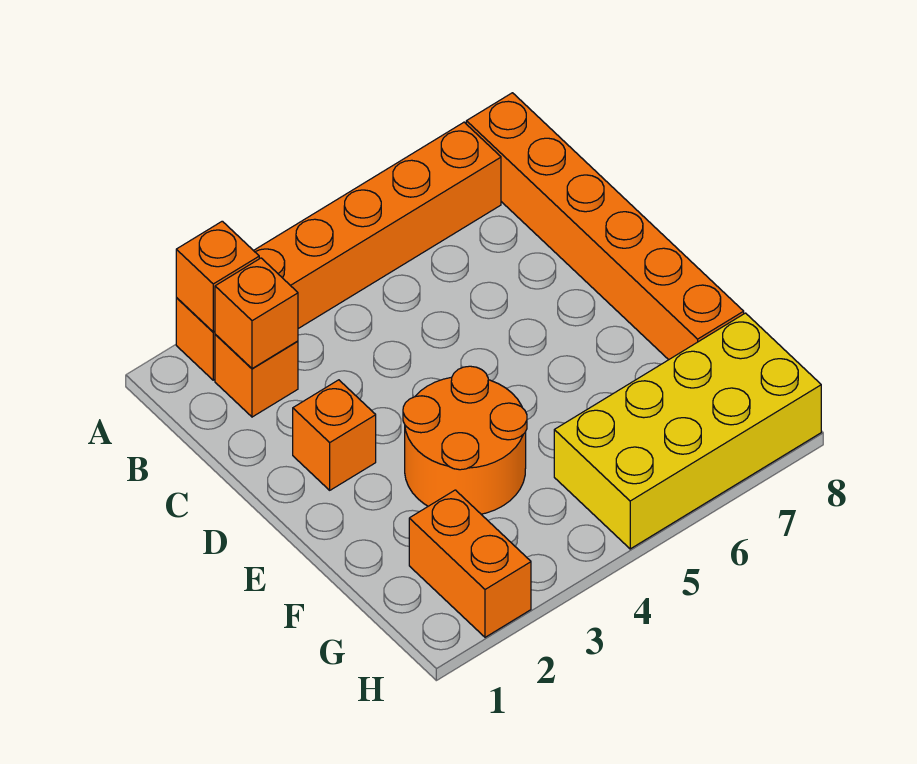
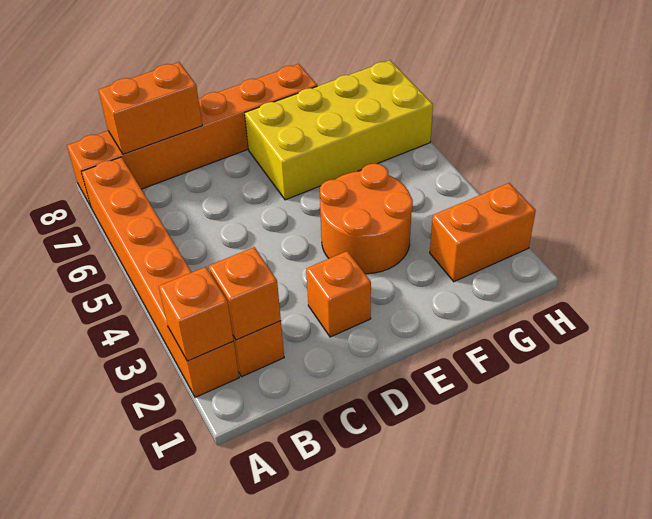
none -> orange 1x2 brick [98,62,202,154]
yellow 2x4 brick [554,313,821,549] -> yellow 2x4 brick turned to [245,60,433,200]

